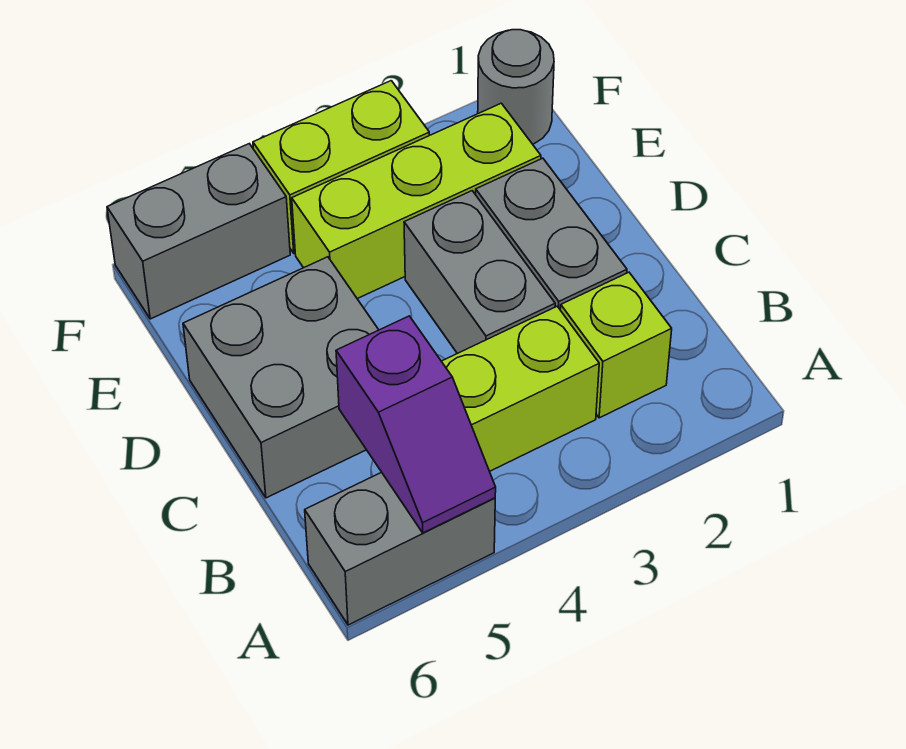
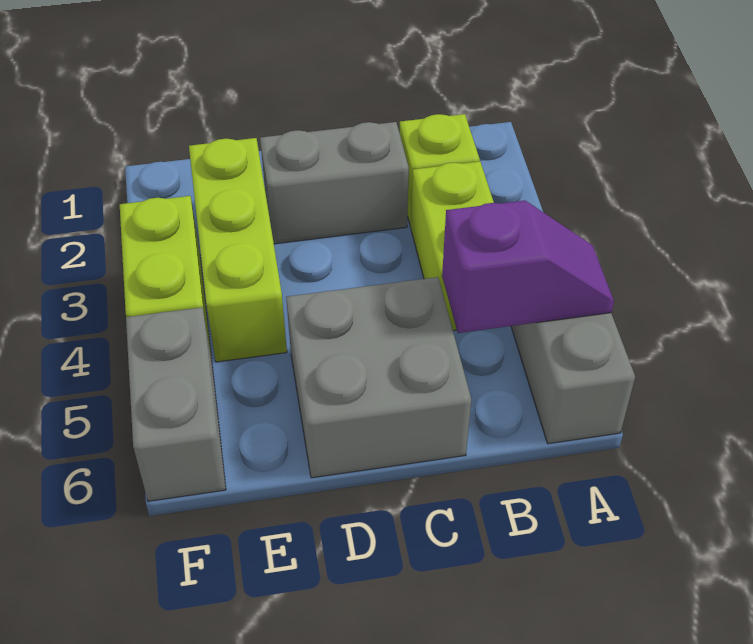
grey 1x2 brick [404,191,555,354] -> none
grey 1x1 round brick [478,30,554,144] -> none

